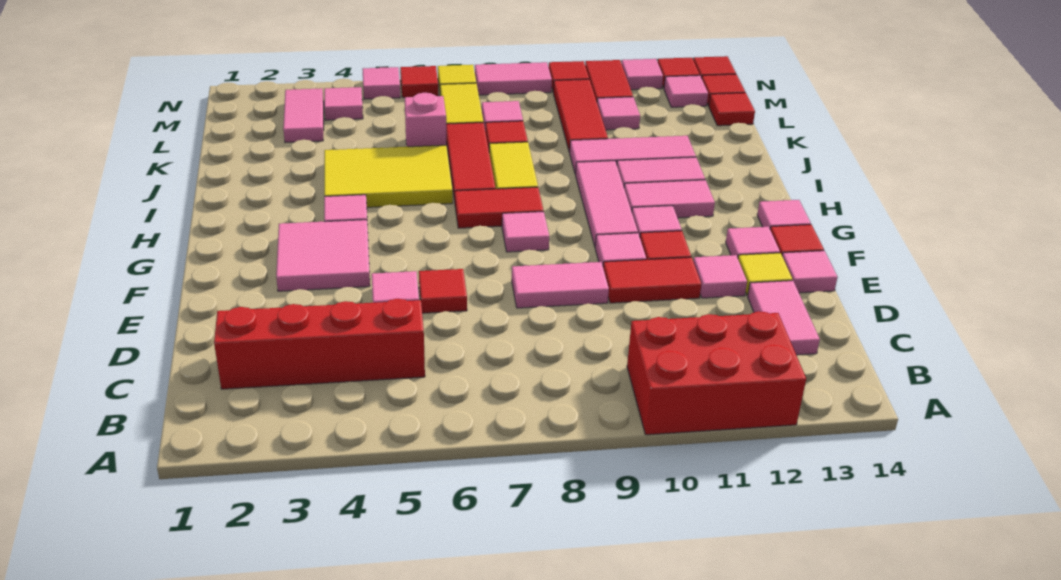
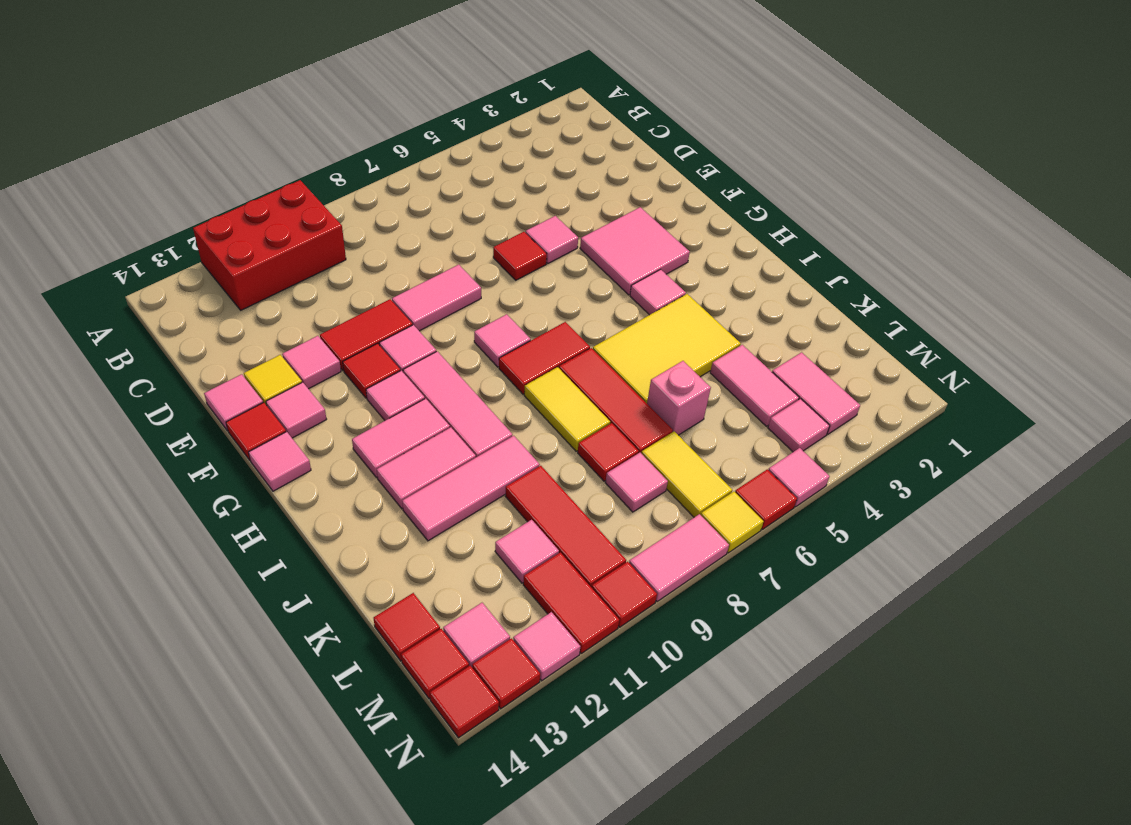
red 1x4 brick [214,299,425,389] -> none
pink 1x2 tile [748,281,820,355] -> pink 1x2 tile moved to [710,345,799,426]

